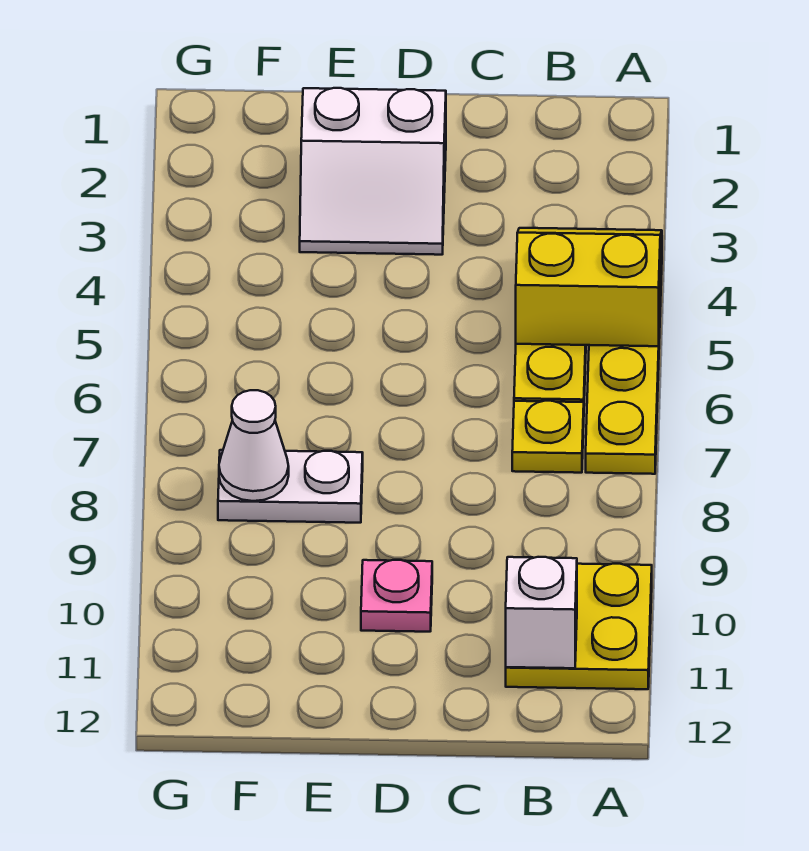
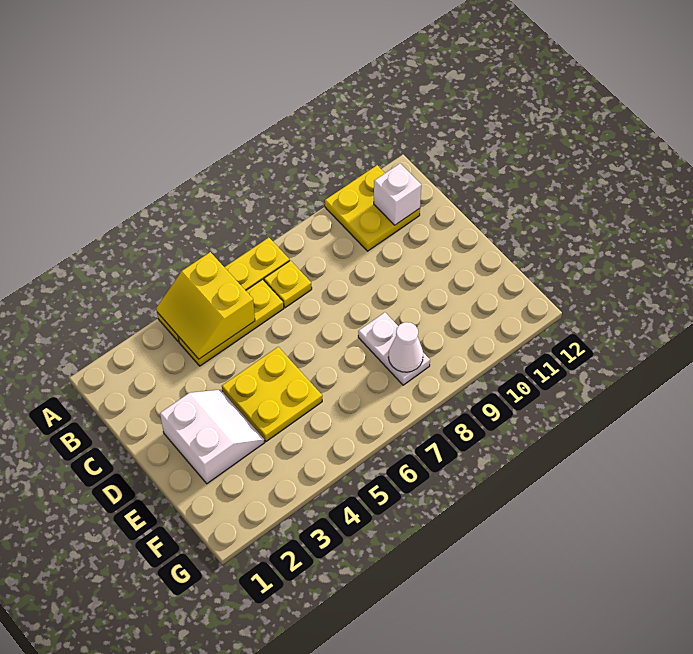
none -> yellow 2x2 plate [222,347,322,441]
pink 1x1 plate [361,560,432,632] -> none

